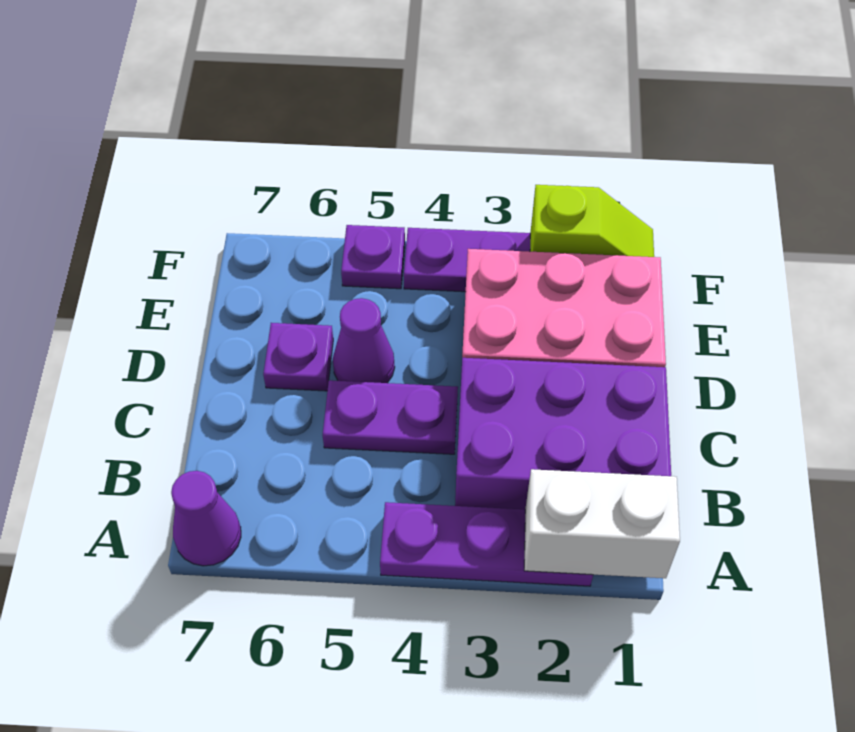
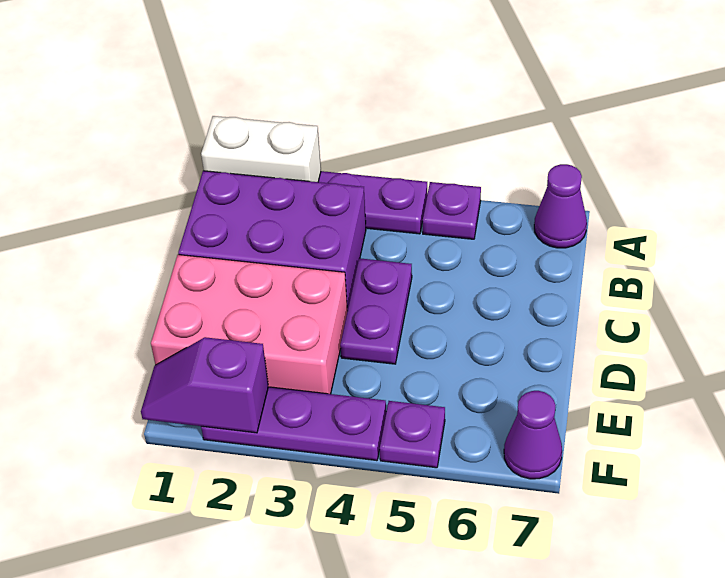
purple 1x2 plate [323,380,458,454] -> purple 1x2 plate turned to [340,258,412,364]
purple 1x1 cone [333,298,395,383] -> purple 1x1 cone moved to [504,391,562,479]
purple 1x1 plate [263,323,333,391] -> purple 1x1 plate moved to [423,182,481,239]
lime 1x2 slope [530,185,654,257] -> purple 1x2 slope [141,337,268,433]

